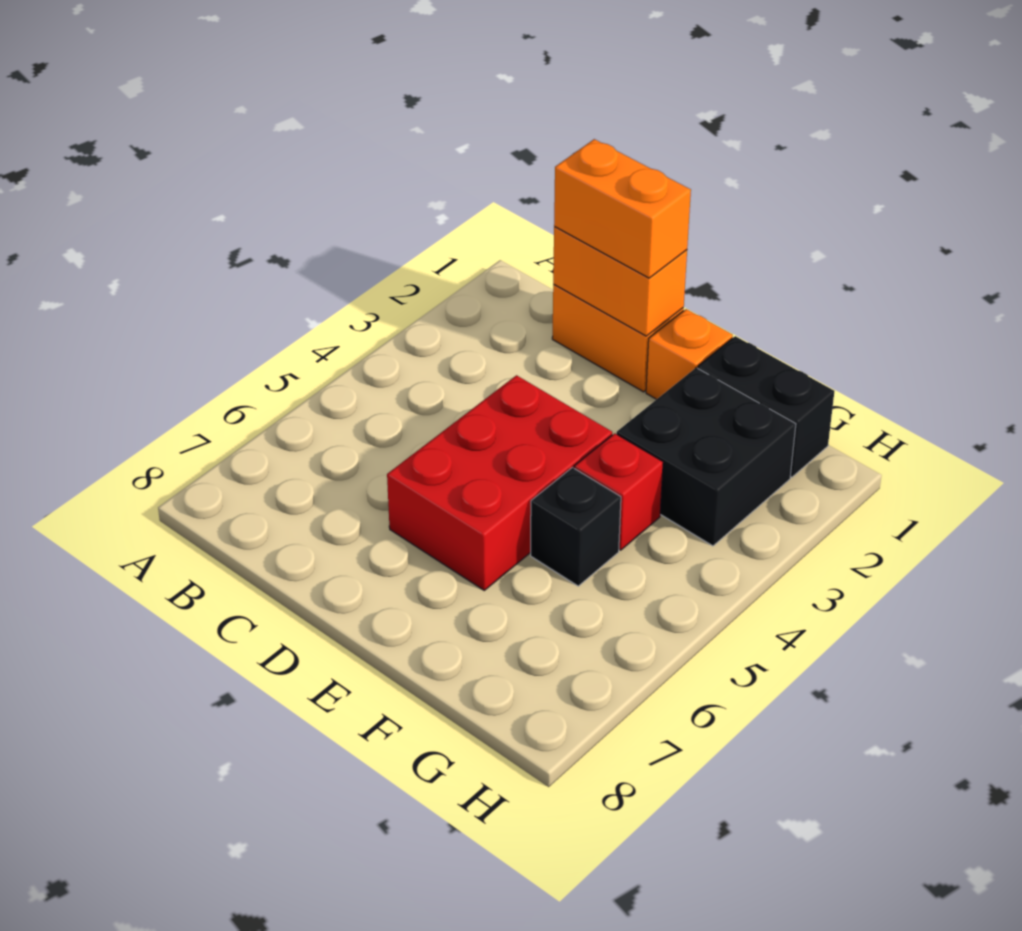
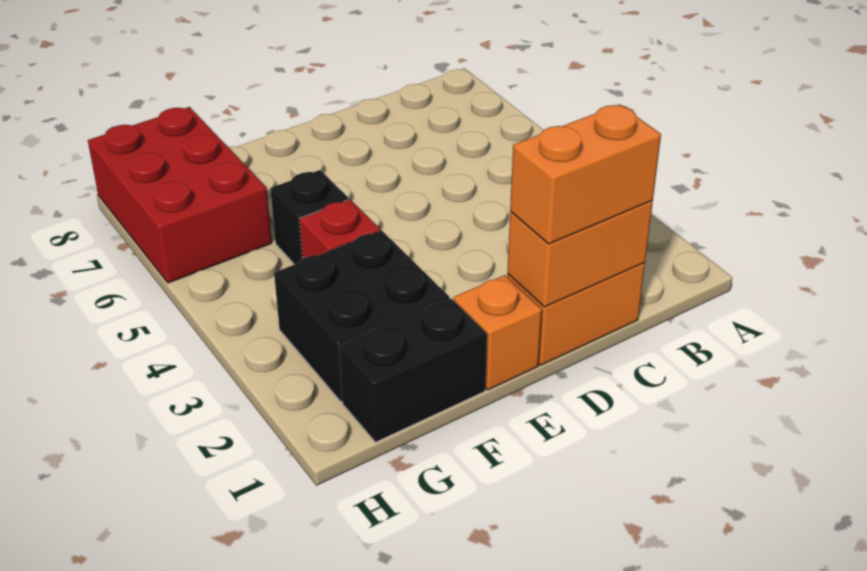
red 2x3 brick [387,375,612,590] -> red 2x3 brick moved to [88,107,272,283]

